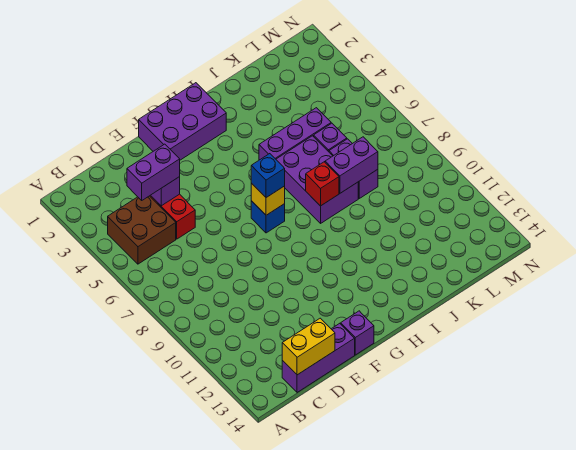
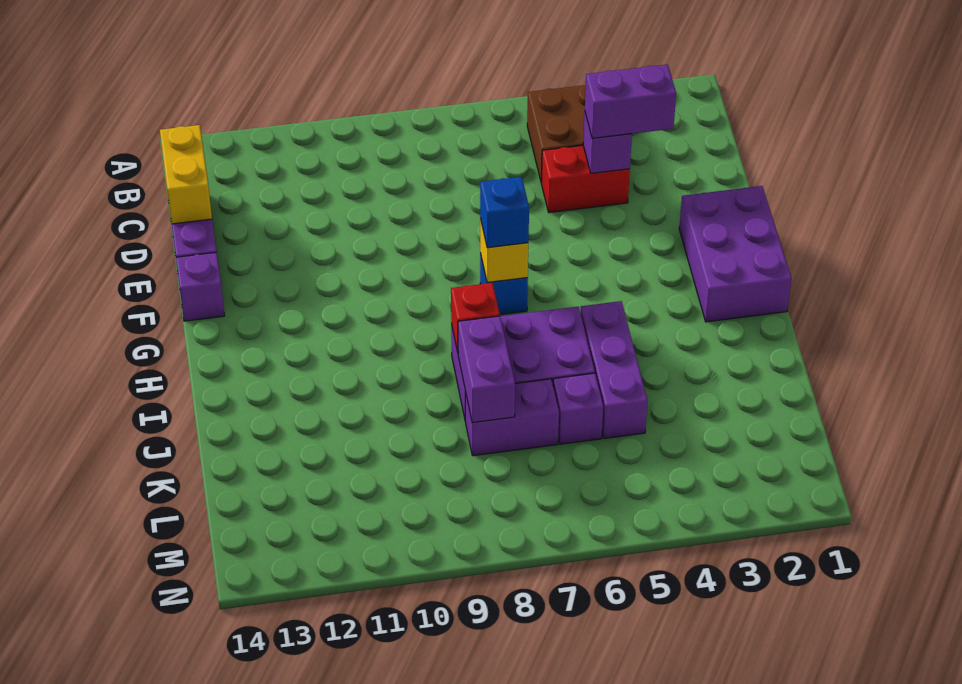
purple 1x2 brick [127,144,180,200] -> purple 1x2 brick turned to [585,65,676,138]

